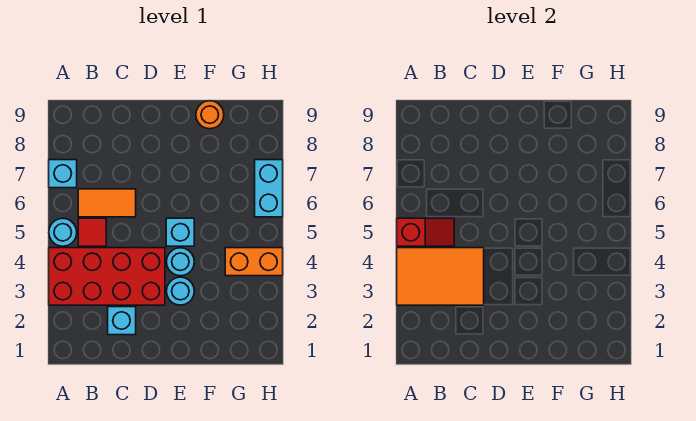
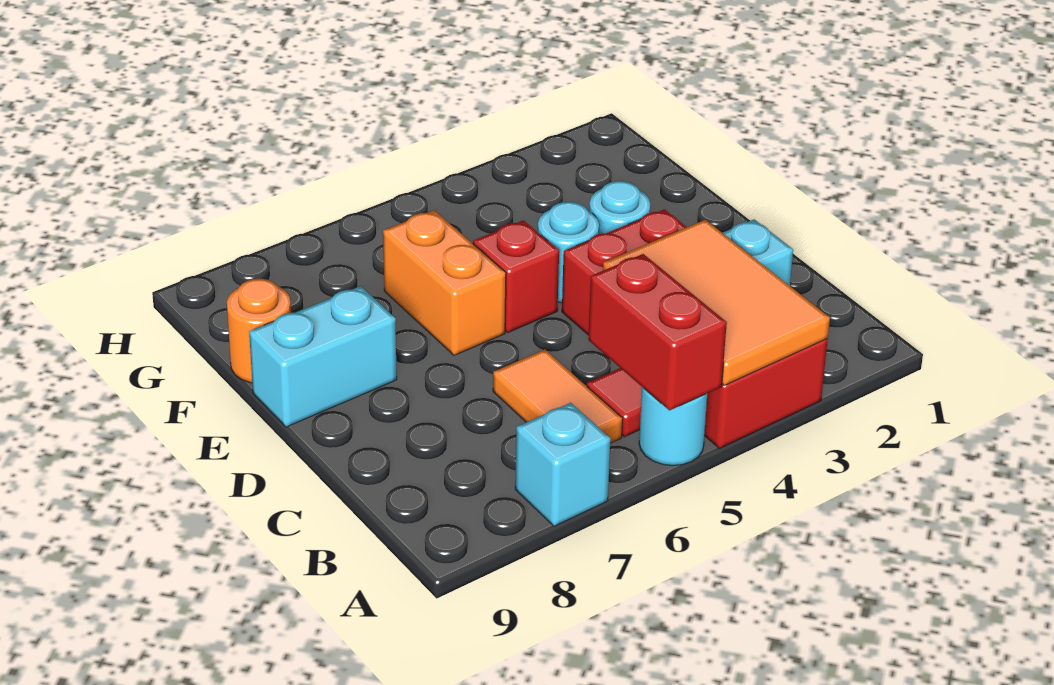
red 1x2 slope [397,218,454,246] -> red 1x2 brick [588,254,727,411]
cyan 1x1 brick [166,218,194,246] -> red 1x1 brick [473,220,559,332]
orange 1x2 brick [225,248,283,276] -> orange 1x2 brick moved to [383,210,506,355]
cyan 1x2 brick [255,160,283,217] -> cyan 1x2 brick moved to [249,286,397,427]

